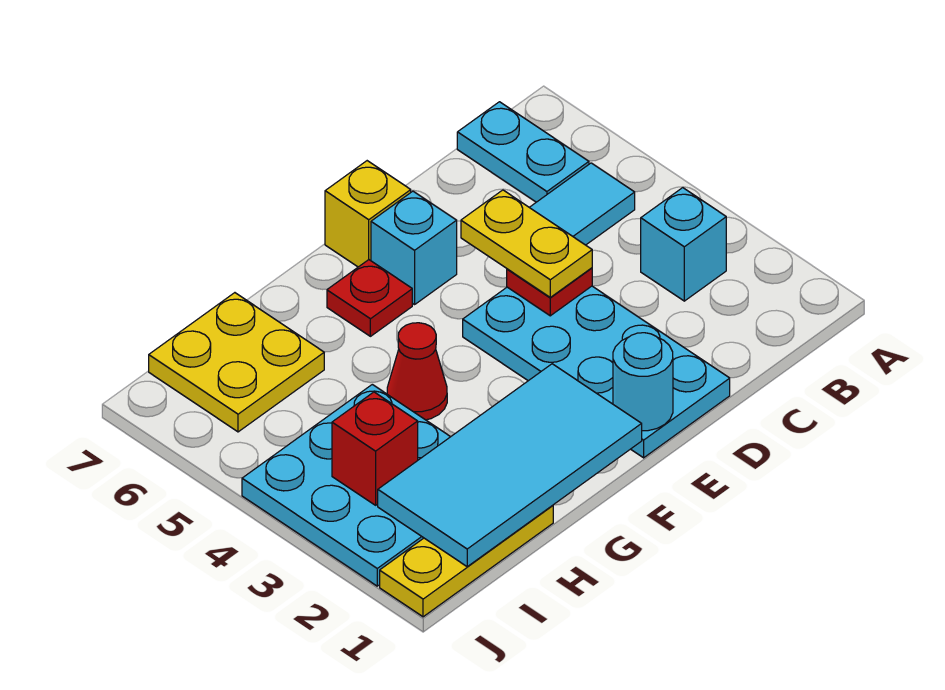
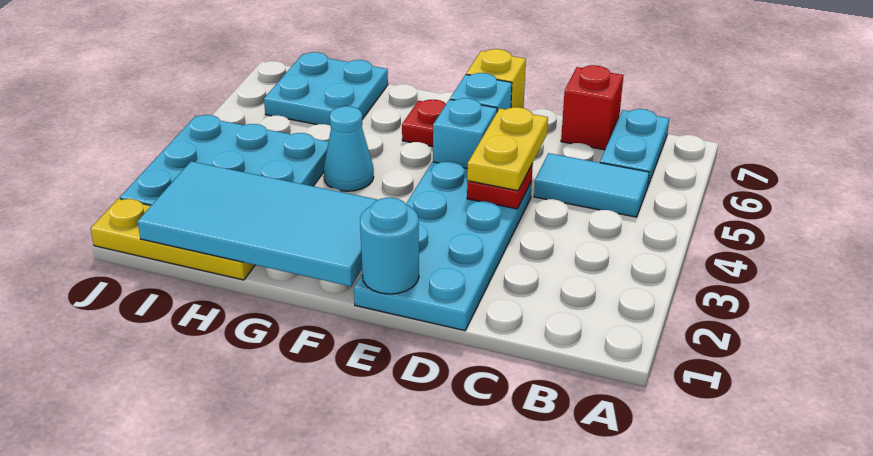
cyan 1x1 brick [641,188,726,301] -> cyan 1x1 brick moved to [433,98,497,168]
red 1x1 cone [387,323,447,420] -> cyan 1x1 cone [324,106,374,191]
yellow 2x2 plate [149,293,324,432] -> cyan 2x2 plate [264,52,388,125]
red 1x1 brick [332,392,418,505] -> red 1x1 brick moved to [561,65,623,150]

